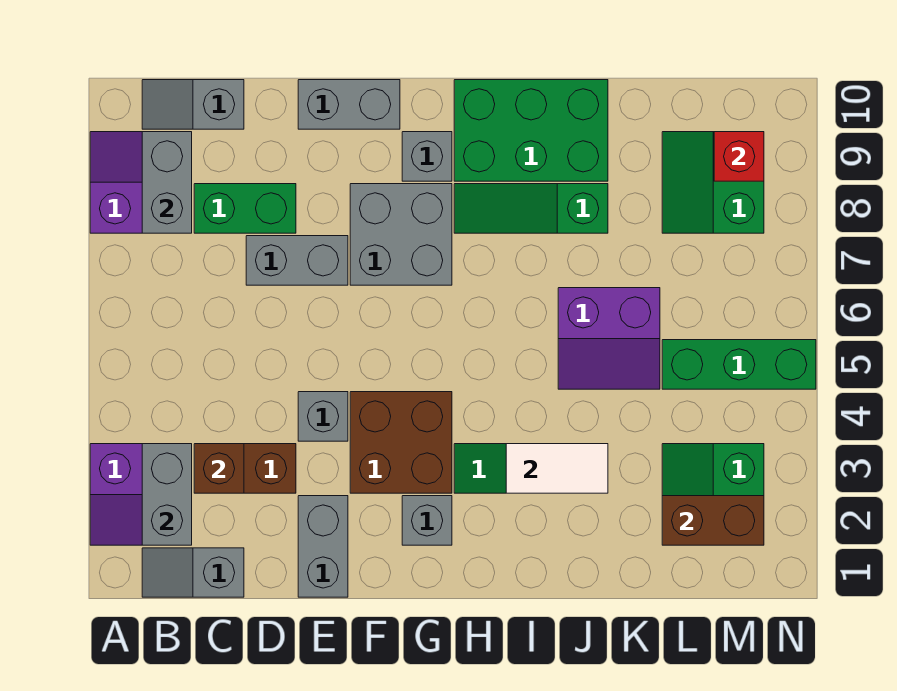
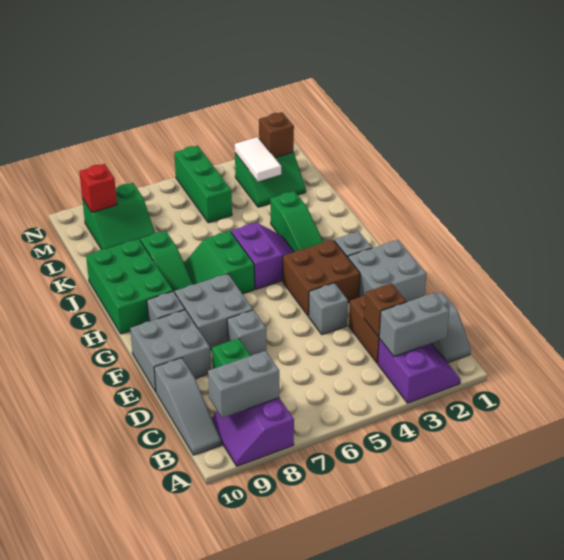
grey 1x2 slope [142,80,244,129] -> grey 1x3 slope [154,358,222,455]
grey 1x2 brick [246,236,348,285] -> grey 1x1 brick [227,310,266,356]
grey 1x2 brick [298,496,348,597] -> grey 2x2 brick [348,240,426,302]
grey 1x2 brick [298,80,400,129] -> grey 2x2 brick [130,310,211,392]
none -> green 2x2 slope [184,231,255,294]
white 1x2 tile [506,444,608,493] -> white 1x2 tile moved to [235,137,281,181]
purple 2x2 slope [558,288,660,389] -> purple 2x2 slope moved to [231,223,294,289]
brown 1x2 brick [662,496,764,545] -> brown 1x1 brick [259,112,294,157]

